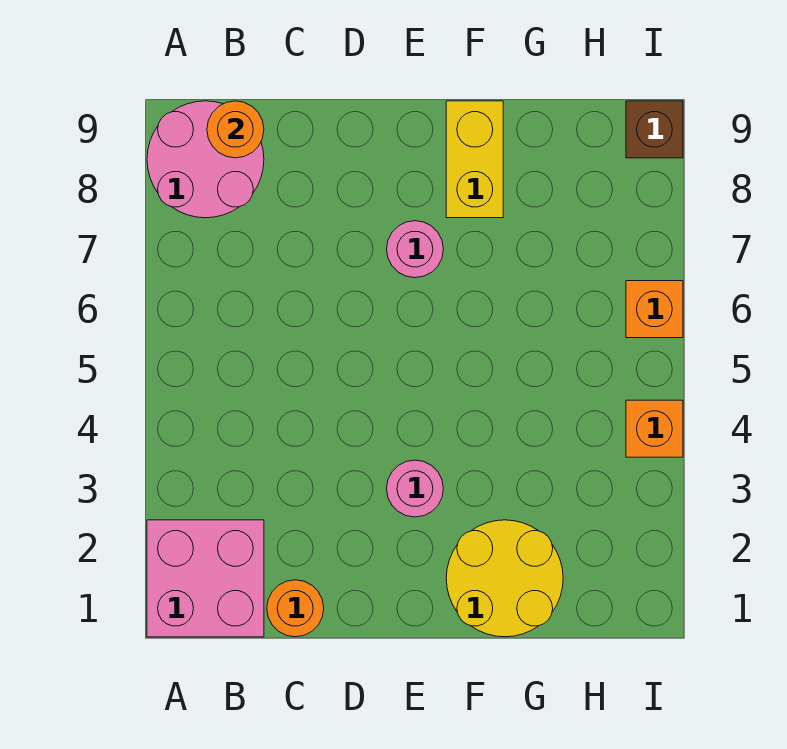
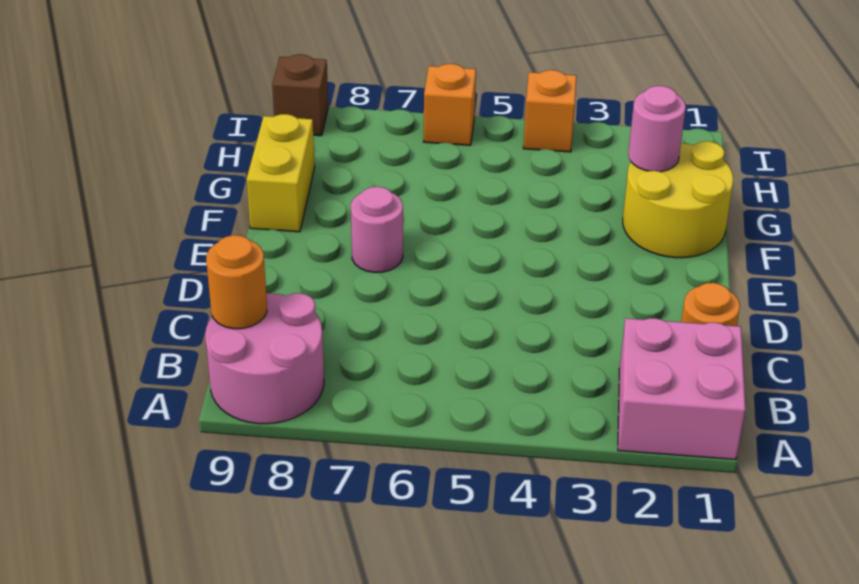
pink 1x1 round brick [387,460,443,517] -> pink 1x1 round brick moved to [628,86,686,172]
yellow 1x2 brick [446,101,503,218] -> yellow 1x2 brick turned to [247,114,315,232]

